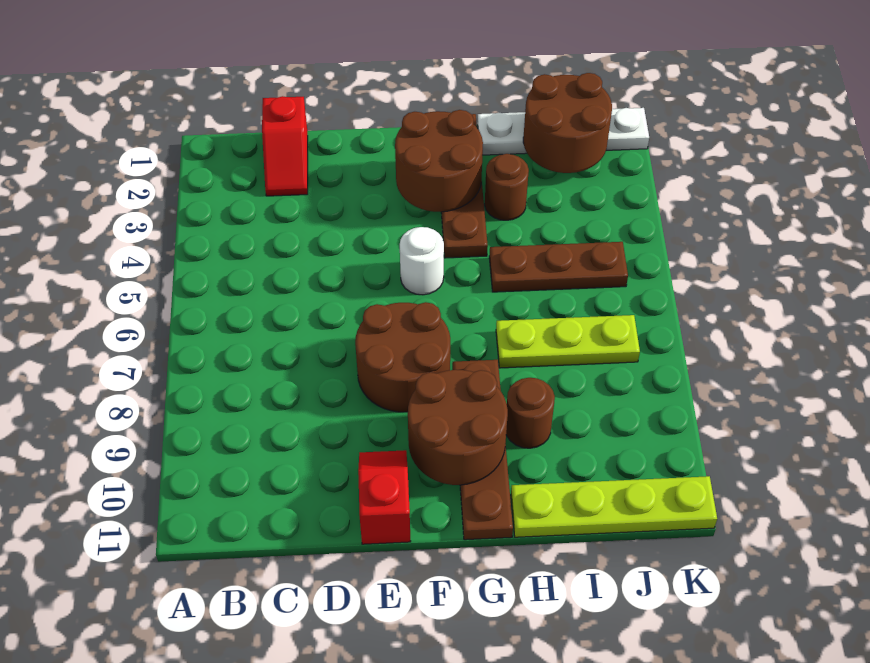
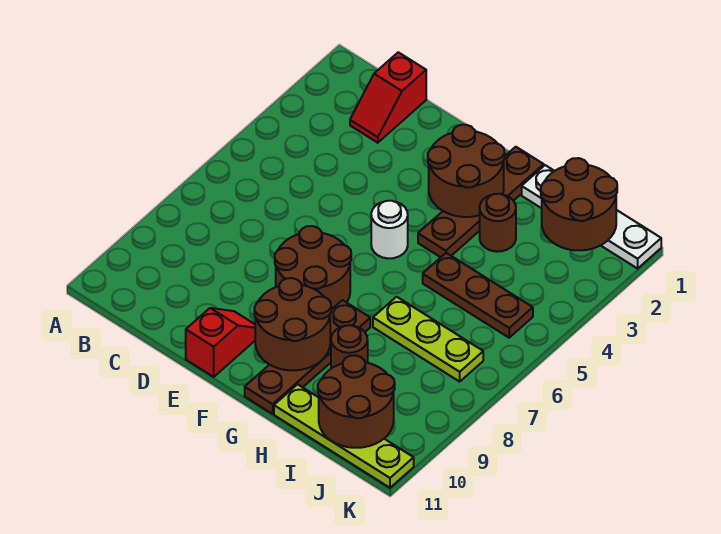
none -> brown 2x2 round brick [318,355,395,448]

